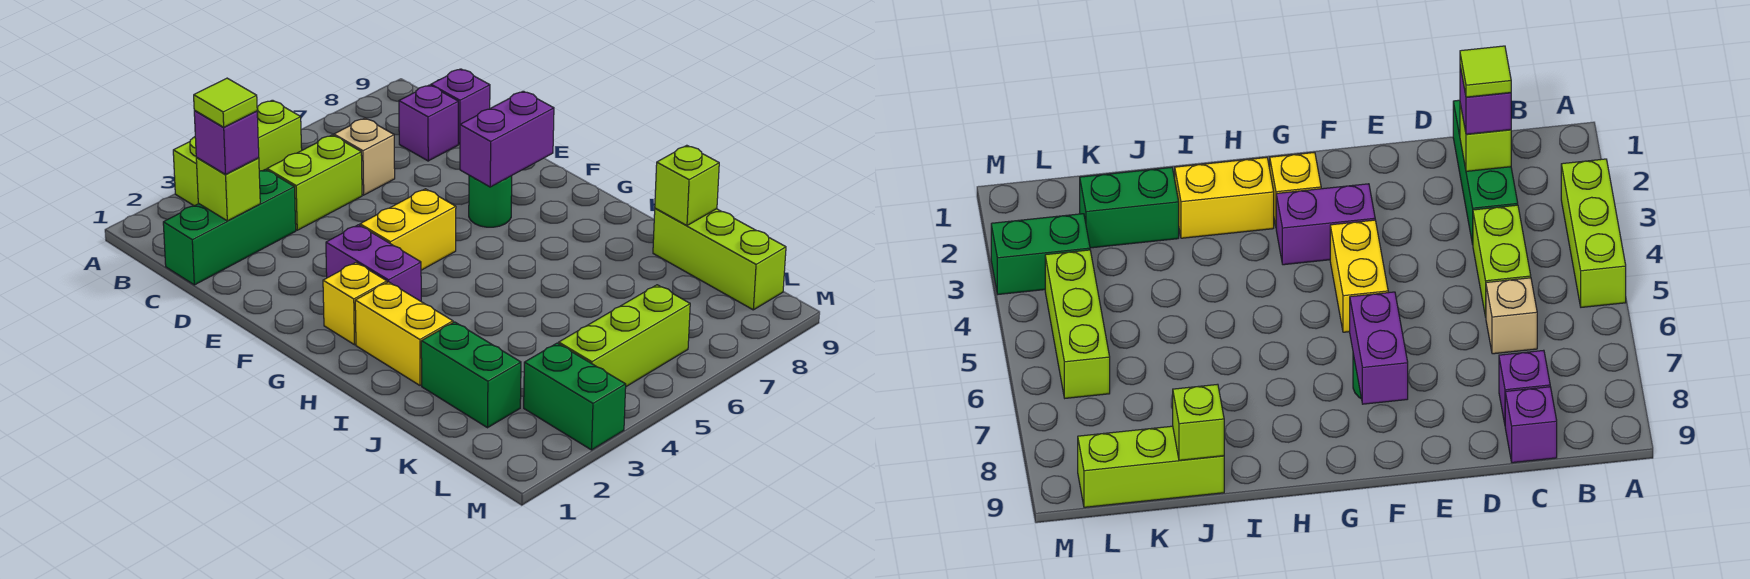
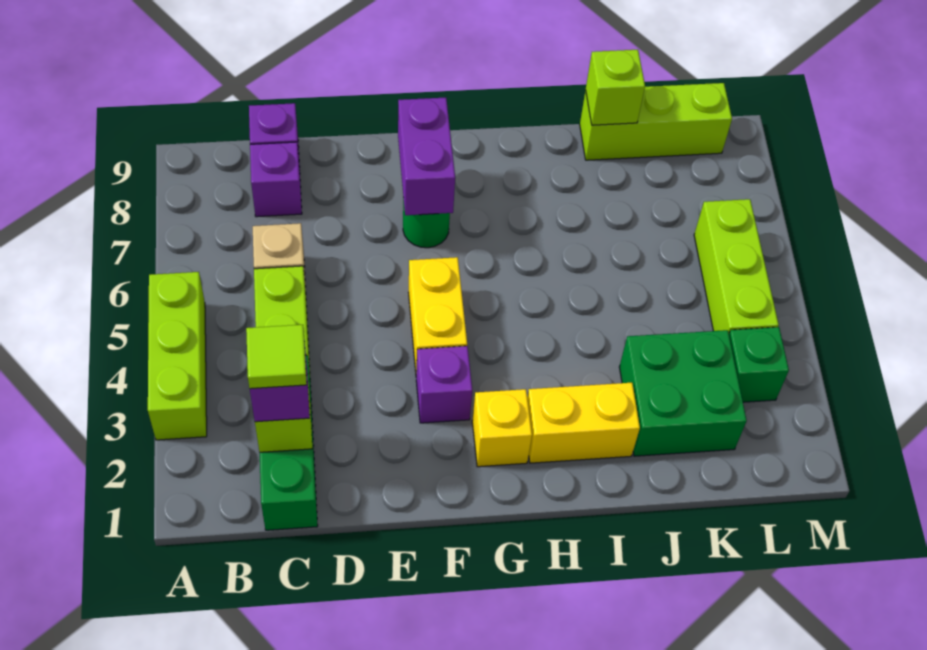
purple 1x2 brick [326,225,421,301] -> purple 1x1 brick [416,346,472,423]
green 1x2 brick [421,322,521,428] -> green 2x2 brick [619,330,747,456]
green 1x2 brick [524,343,626,450] -> green 1x1 brick [729,327,789,402]

